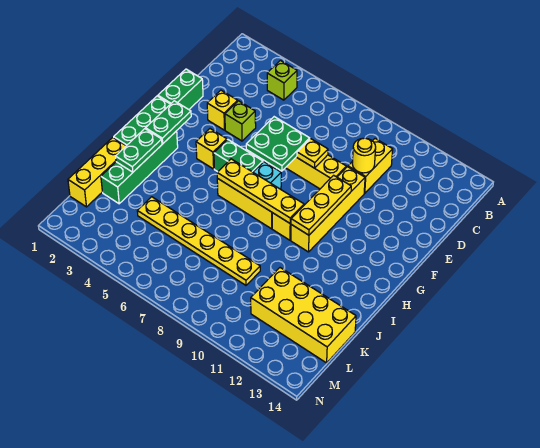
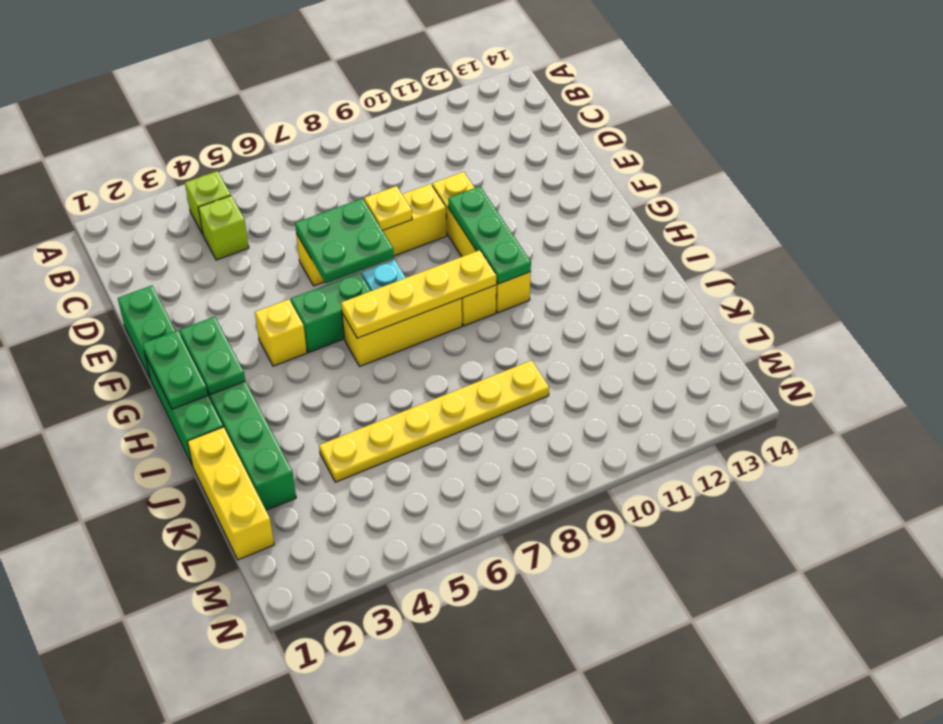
yellow 1x2 brick [348,139,393,193] -> none
yellow 1x1 round brick [352,138,376,173] -> none
yellow 1x1 brick [207,90,238,130] -> none
lime 1x1 brick [225,101,256,141] -> lime 1x1 brick moved to [198,196,249,260]
yellow 1x3 plate [291,175,351,235] -> green 1x3 plate [448,186,531,284]
green 1x2 plate [116,129,162,172] -> green 1x2 plate moved to [143,330,208,409]
yellow 2x4 brick [251,268,356,363] -> none

